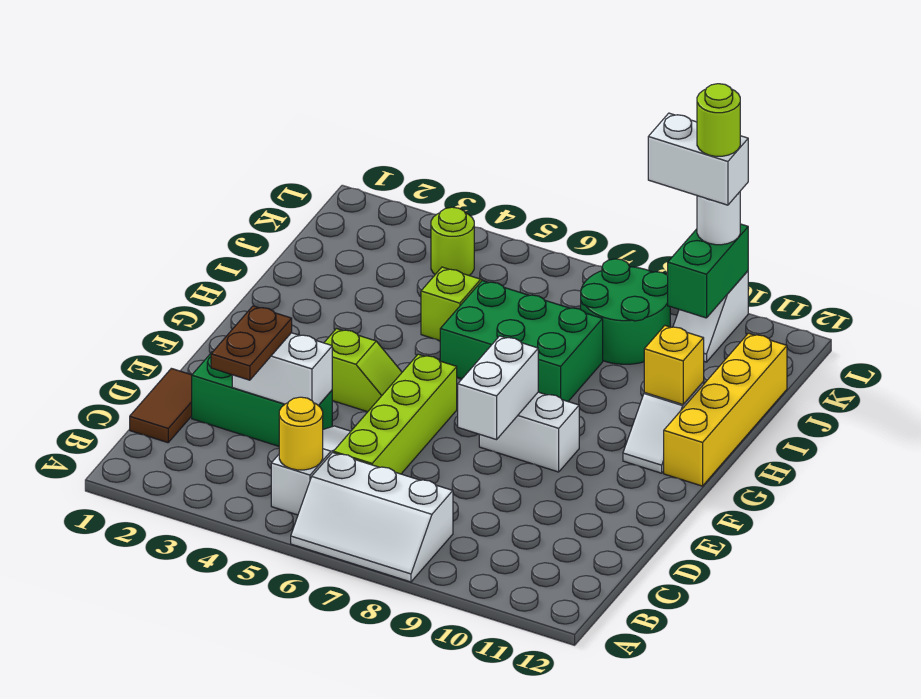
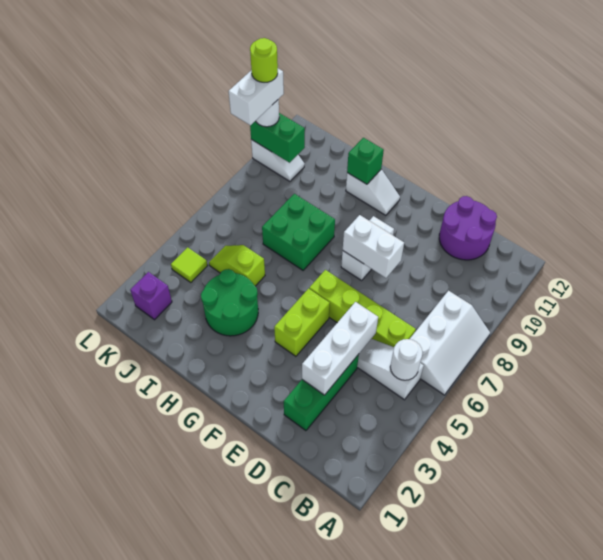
yellow 1x1 round brick [279,397,323,470] -> white 1x1 round brick [390,339,422,380]
brown 1x2 tile [130,368,192,443] -> none
brown 1x2 plate [211,306,292,380] -> none
none -> purple 2x2 round brick [439,196,497,260]
white 1x2 brick [232,333,332,405] -> white 1x3 brick [302,302,378,395]
lime 1x2 slope [324,329,402,412] -> lime 1x2 brick [274,289,330,356]
yellow 1x4 brick [664,333,787,486] -> none
green 2x3 brick [440,280,603,401] -> green 2x2 brick [262,194,335,270]
yellow 1x1 brick [644,326,704,404] -> green 1x1 brick [347,138,384,184]
green 2x2 round brick [581,259,670,364] -> green 2x2 round brick moved to [201,269,258,336]
none -> purple 1x1 brick [130,272,172,320]
lime 1x1 round brick [431,207,474,275] -> lime 1x1 tile [171,247,208,283]

